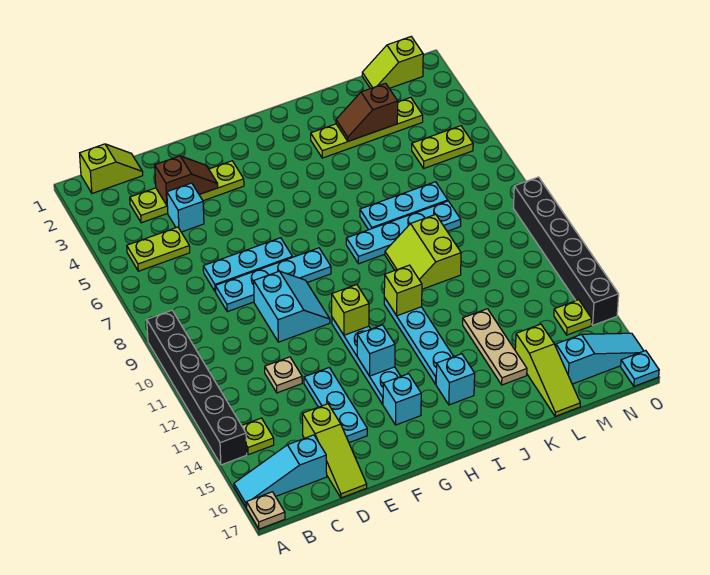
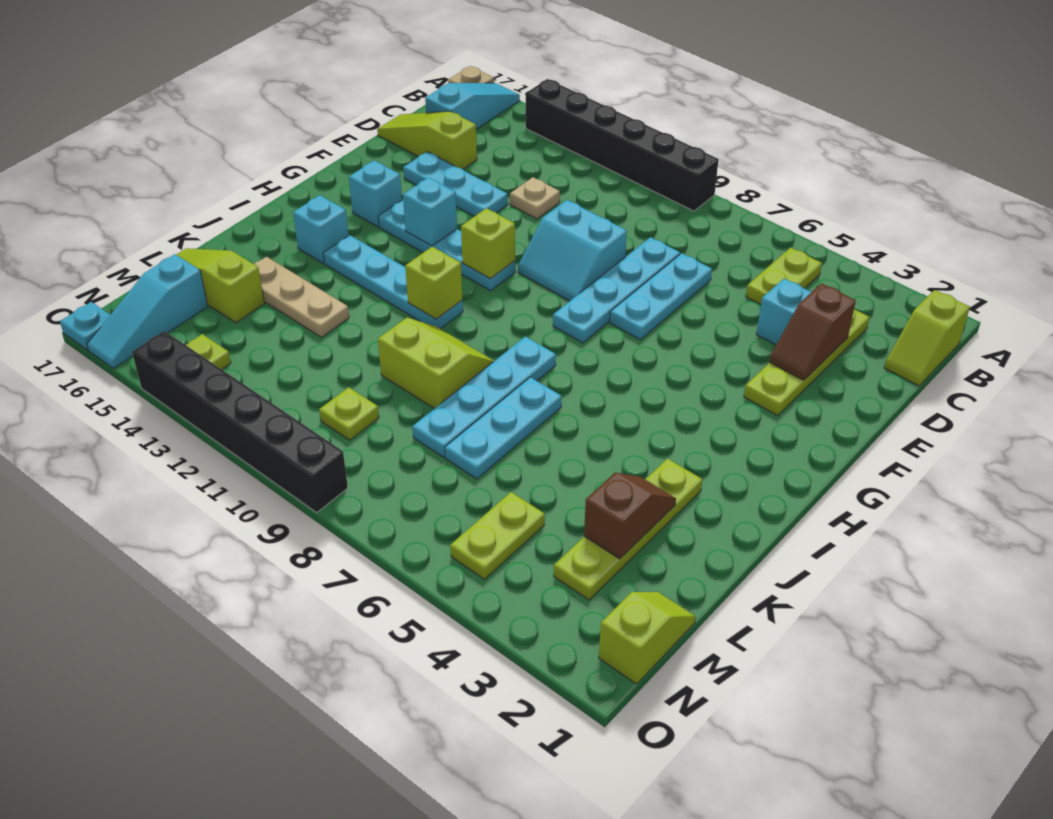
lime 1x1 plate [242,418,274,455] -> lime 1x1 plate moved to [319,387,379,440]

